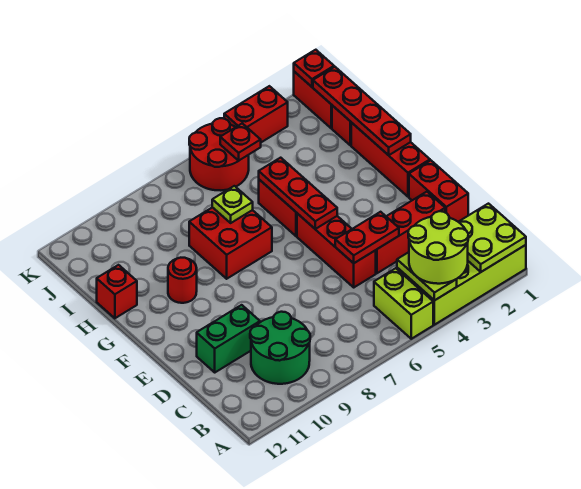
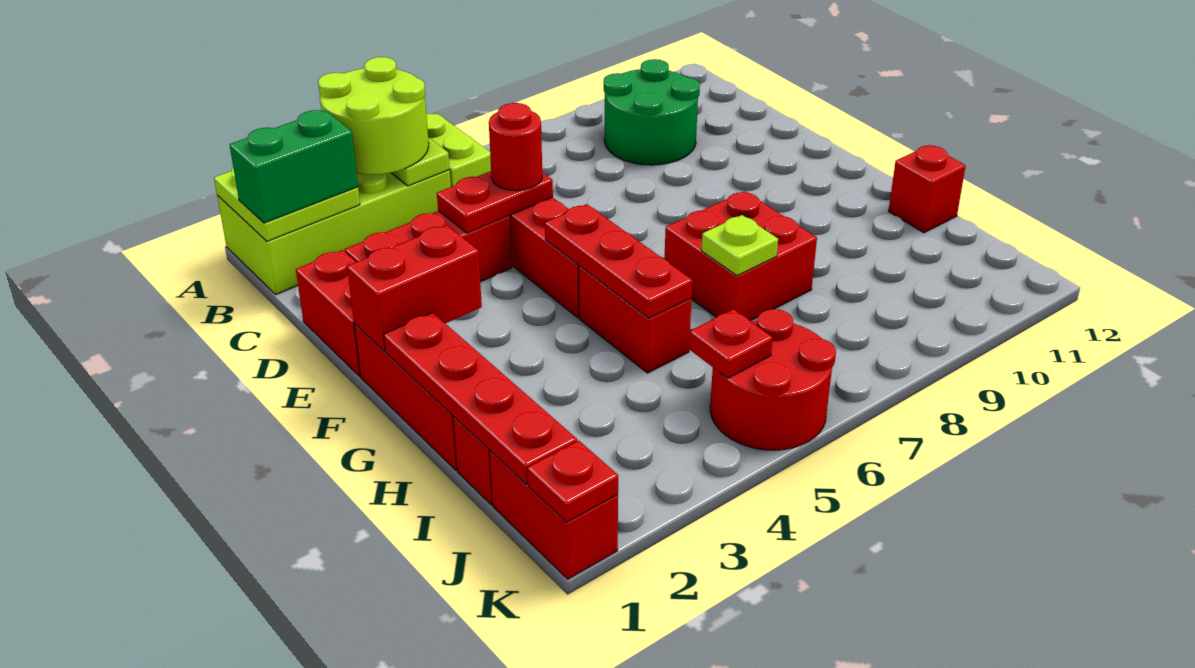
green 1x2 brick [197,305,260,372] -> green 1x2 brick moved to [230,110,358,223]
red 1x1 round brick [168,258,197,303] -> red 1x1 round brick moved to [489,103,542,191]
red 1x2 brick [224,86,288,142] -> red 1x2 brick moved to [347,225,482,351]

